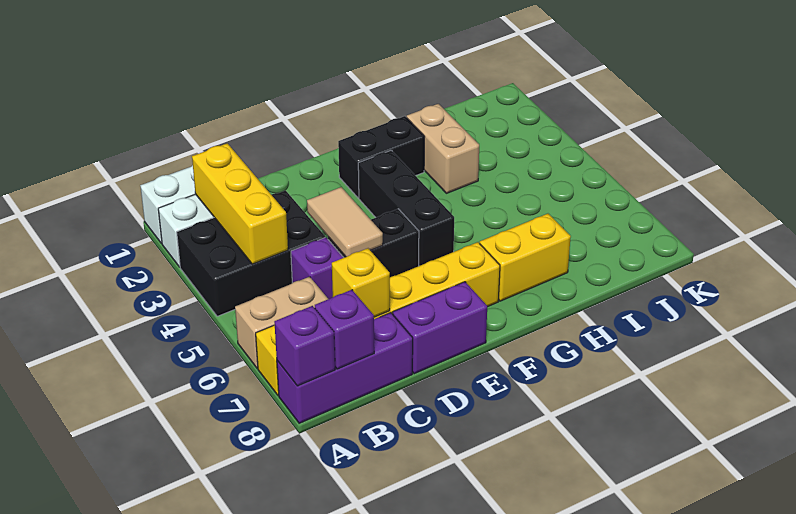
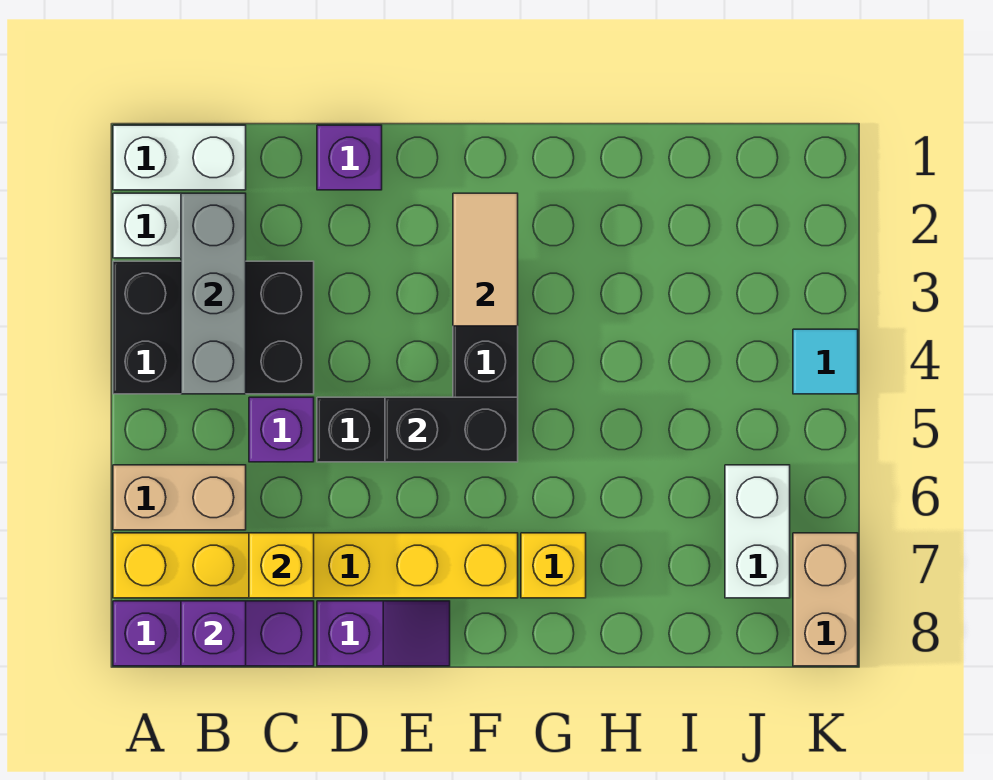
purple 1x1 brick [274,306,335,386] -> purple 1x1 brick moved to [317,125,382,190]
yellow 1x3 brick [192,143,288,264] -> grey 1x3 brick [181,193,246,394]
tan 1x2 tile [307,187,383,257] -> tan 1x2 tile moved to [453,193,518,326]
purple 1x2 brick [393,282,487,374] -> purple 1x2 slope [317,601,450,666]
black 1x2 brick [338,116,425,198] -> black 1x2 brick moved to [385,397,518,462]
yellow 1x2 brick [480,214,571,301] -> yellow 1x1 brick [521,533,586,598]
tan 1x2 brick [407,104,479,193] -> tan 1x2 brick moved to [793,533,858,666]
none -> white 1x2 brick [725,465,790,598]
none -> cyan 1x1 tile [793,329,858,394]

